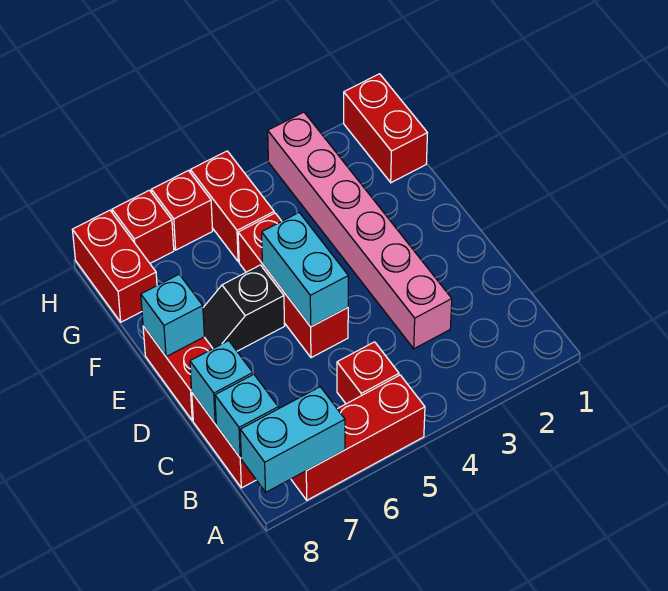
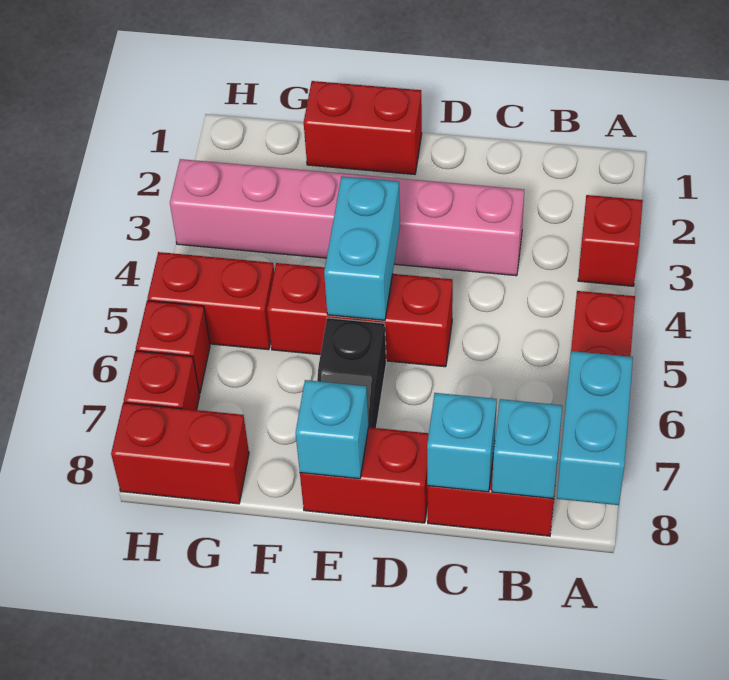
red 1x1 brick [337,342,399,404] -> red 1x1 brick moved to [578,195,643,286]
cyan 1x2 brick [262,213,348,327] -> cyan 1x2 brick turned to [324,176,400,320]
red 1x2 brick [344,74,427,183] -> red 1x2 brick moved to [304,81,422,175]

